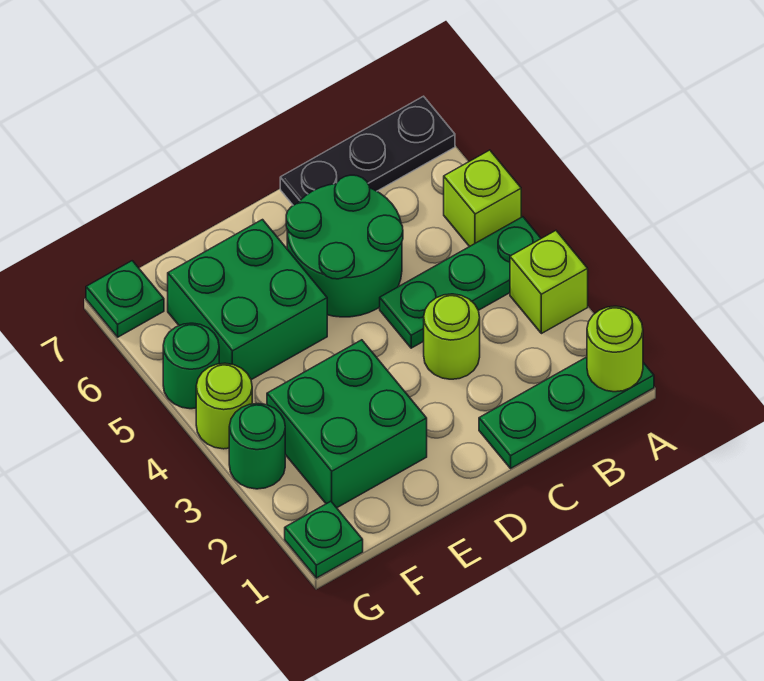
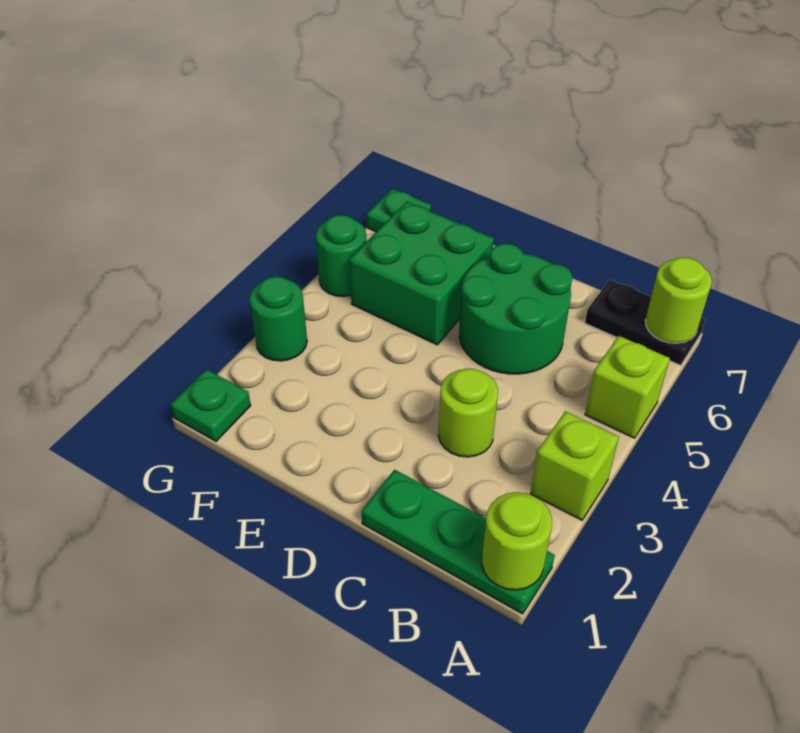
green 1x3 plate [380,217,541,348] -> none
black 1x3 plate [280,96,455,205] -> black 1x2 plate [585,280,705,365]
green 2x2 brick [267,340,427,508] -> none
lime 1x1 round brick [196,363,252,449] -> lime 1x1 round brick moved to [645,257,712,343]

